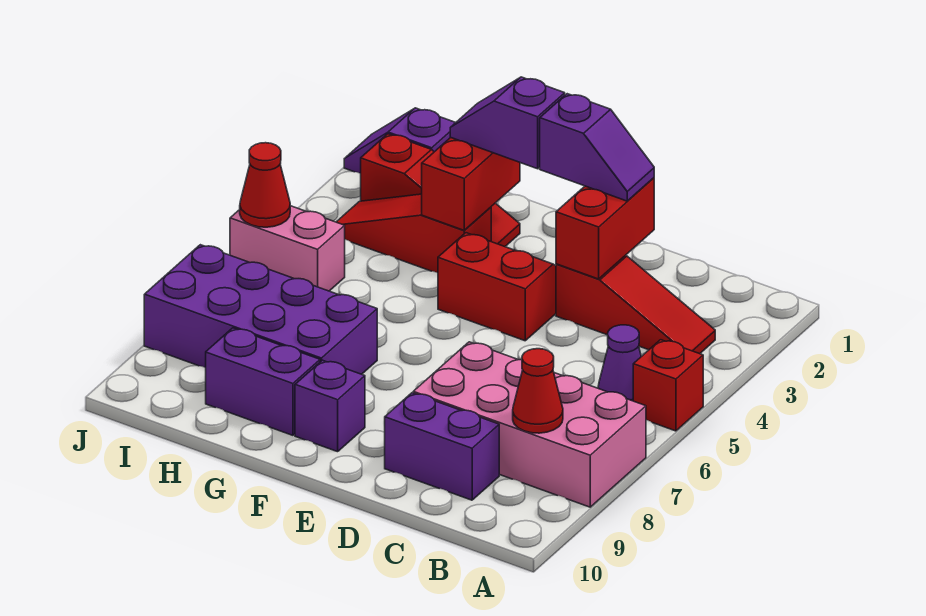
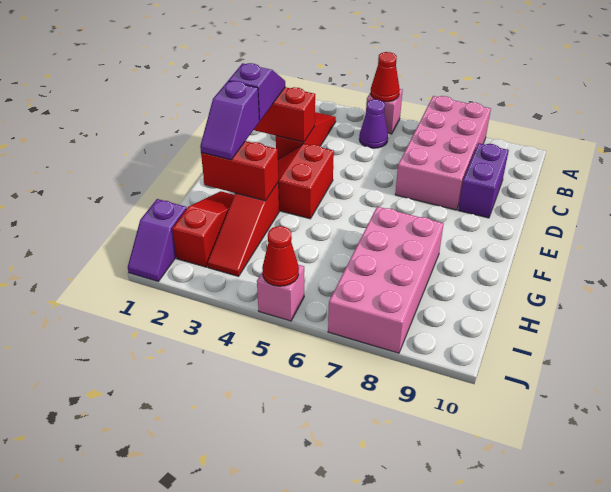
red 1x1 brick [633,340,703,431] -> pink 1x1 brick [366,89,403,134]
red 1x1 cone [513,349,563,433] -> red 1x1 cone moved to [371,52,400,102]
purple 1x1 brick [295,360,365,452] -> none
purple 2x4 brick [144,245,377,374] -> pink 2x4 brick [328,207,444,353]
purple 1x2 brick [206,328,320,435] -> none
pink 1x2 brick [230,206,345,291] -> pink 1x1 brick [257,265,304,321]

